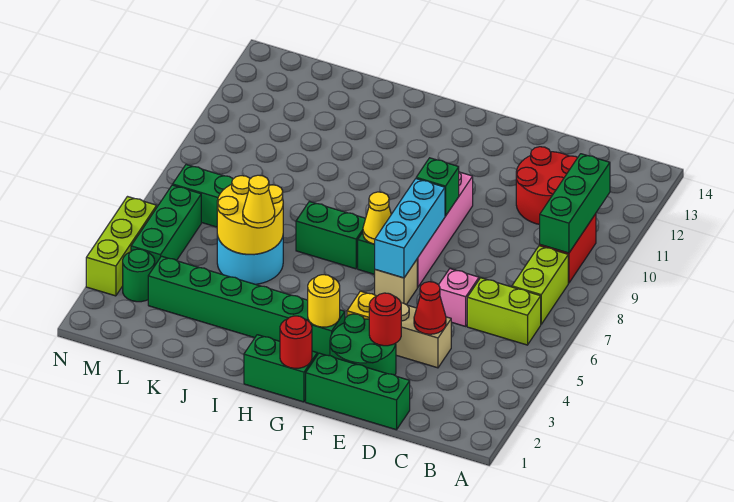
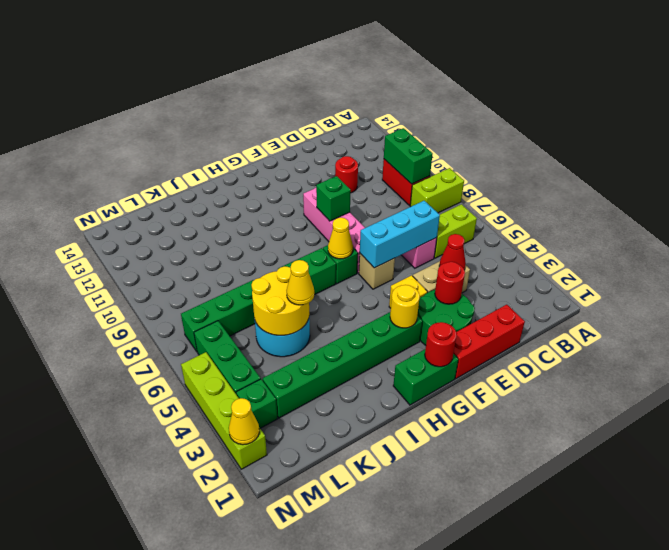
lime 1x2 brick [512,246,568,324] -> lime 1x2 brick turned to [410,168,464,213]
green 1x3 brick [540,154,610,253] -> green 1x2 brick [384,128,433,184]
red 2x2 round brick [516,147,578,225] -> red 1x1 round brick [335,156,358,193]
green 1x3 brick [306,353,410,430] -> red 1x3 brick [453,305,525,379]
cyan 1x3 brick [375,179,445,278] -> cyan 1x3 brick turned to [360,201,440,268]
green 1x1 round brick [123,249,155,302] -> green 1x1 brick [236,379,277,428]
none -> yellow 1x1 cone [229,398,259,445]
lime 1x3 brick [86,197,157,296] -> lime 1x4 brick [181,352,267,469]

